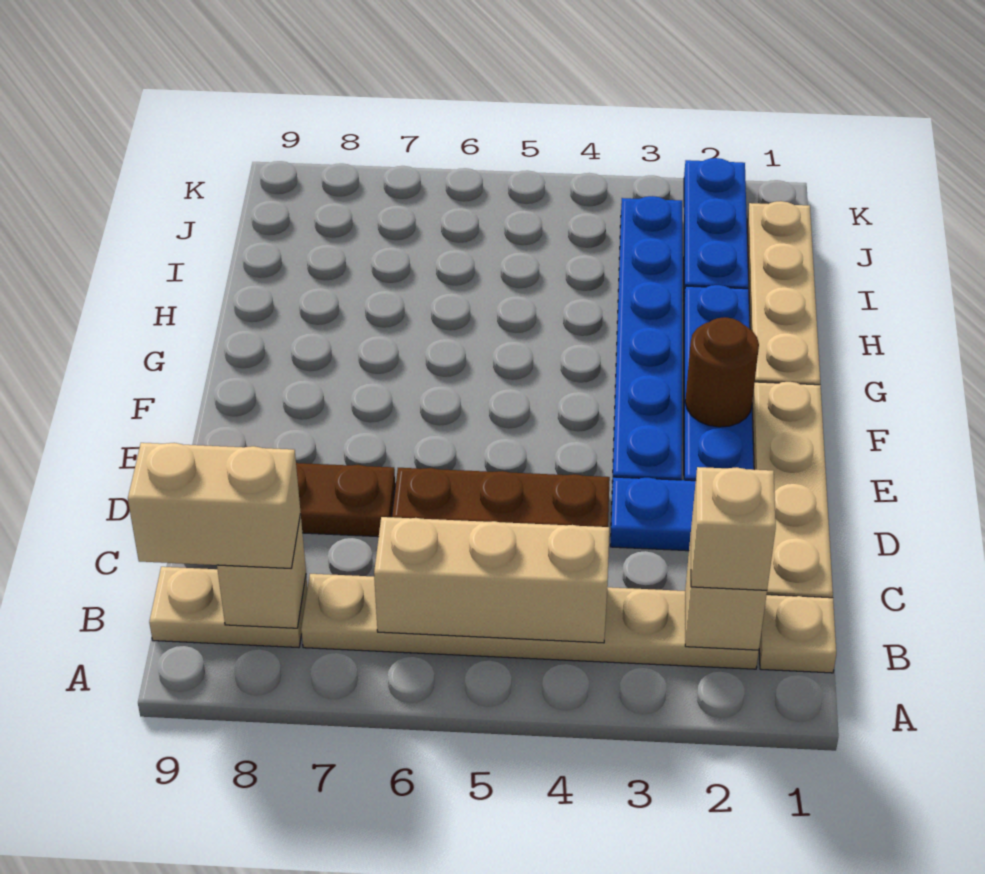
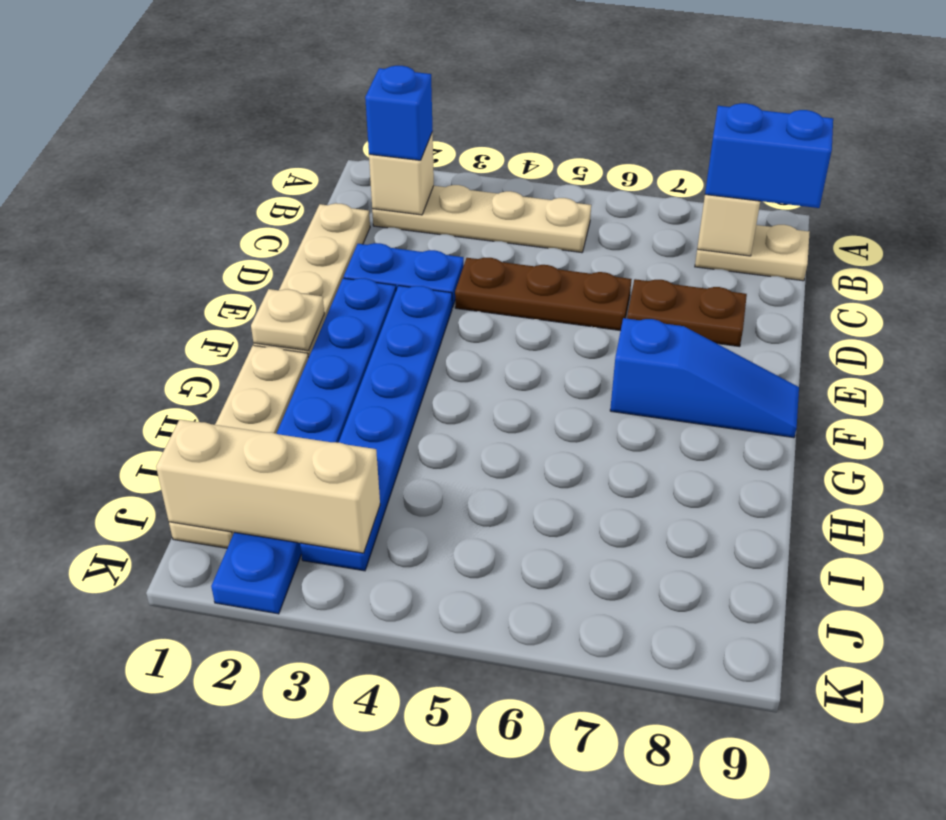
tan 1x1 plate [759,595,836,673] -> tan 1x1 plate moved to [251,289,324,351]
tan 1x6 plate [301,574,759,669] -> tan 1x4 plate [372,185,591,253]
tan 1x1 brick [691,467,776,590] -> blue 1x1 brick [365,66,433,160]
tan 1x3 brick [374,517,609,643] -> tan 1x3 brick moved to [156,420,380,553]
tan 1x2 brick [128,443,301,569] -> blue 1x2 brick [705,103,833,208]
brown 1x1 round brick [685,317,759,427] -> none
none -> blue 1x3 slope [610,318,799,438]

